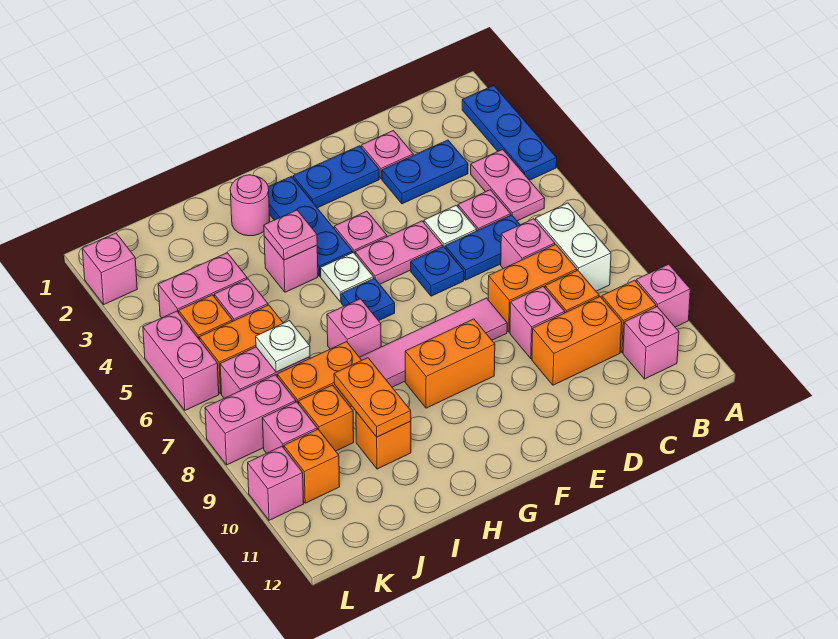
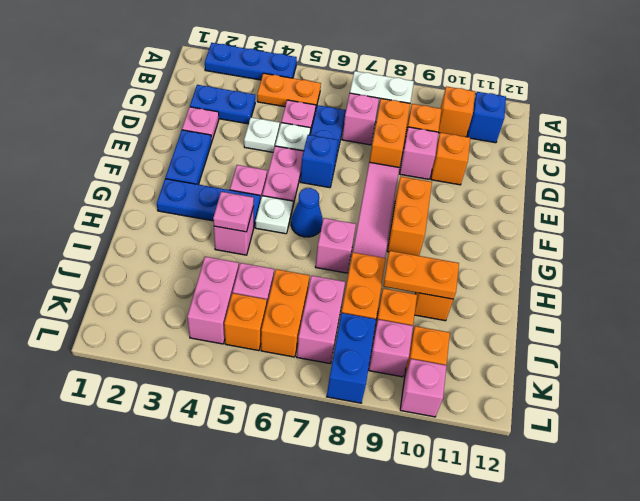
pink 1x1 brick [636,264,690,327] -> none
pink 1x2 plate [471,149,545,221] -> orange 1x2 plate [257,73,321,111]
pink 1x1 brick [623,307,679,379] -> blue 1x1 brick [467,92,506,143]
blue 1x2 plate [382,140,468,204] -> blue 1x2 plate turned to [190,85,255,124]
orange 1x2 brick [532,297,622,385] -> orange 1x1 brick [431,132,470,185]
blue 1x1 plate [411,246,464,296] -> blue 1x1 brick [300,135,338,188]
blue 1x1 plate [341,278,395,321] -> blue 1x1 cone [291,188,323,237]
pink 1x1 round brick [230,175,270,236] -> none
white 1x1 plate [256,321,310,372] -> white 1x1 plate moved to [244,117,280,152]
pink 1x2 brick [205,375,296,465] -> blue 1x2 brick [327,313,376,403]
pink 1x1 brick [82,233,137,304] -> none
pink 1x2 brick [143,311,219,410] -> none

